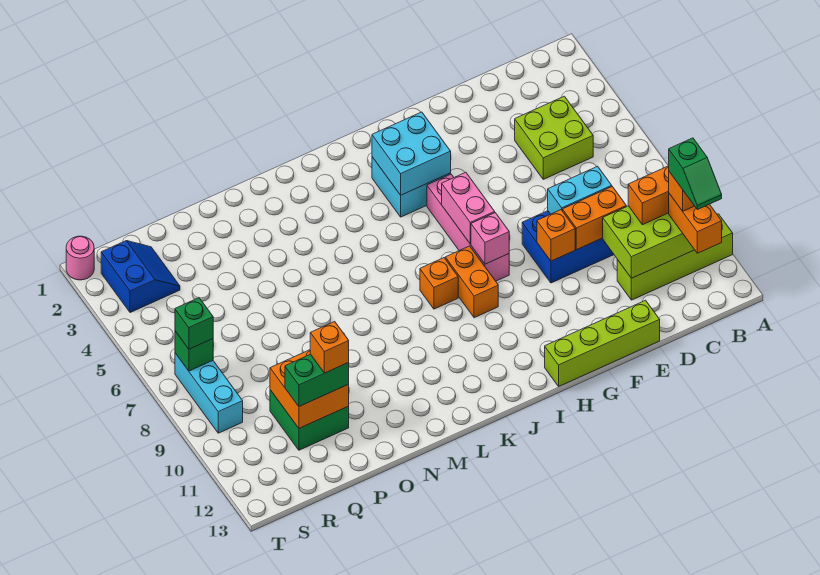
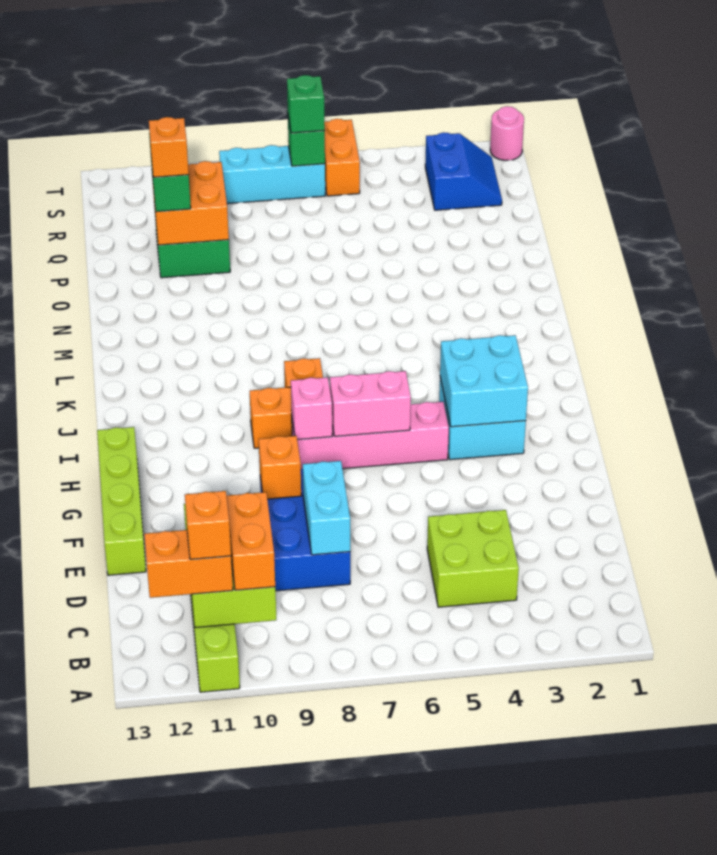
green 1x2 slope [669,138,722,210] -> none
orange 1x2 brick [562,187,626,250] -> orange 1x2 brick moved to [324,119,360,196]
blue 2x2 slope [101,241,180,313] -> blue 2x2 slope turned to [425,132,502,210]

